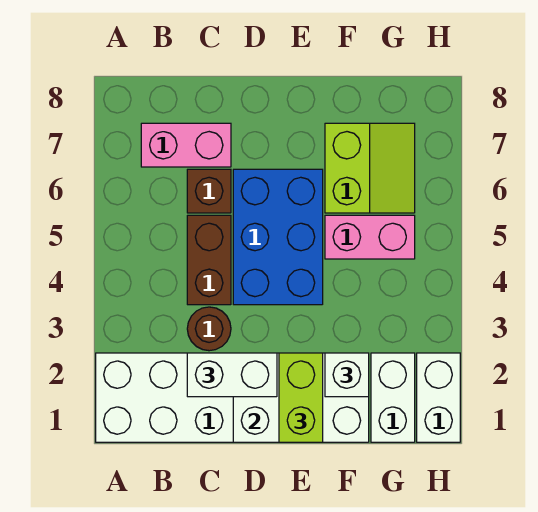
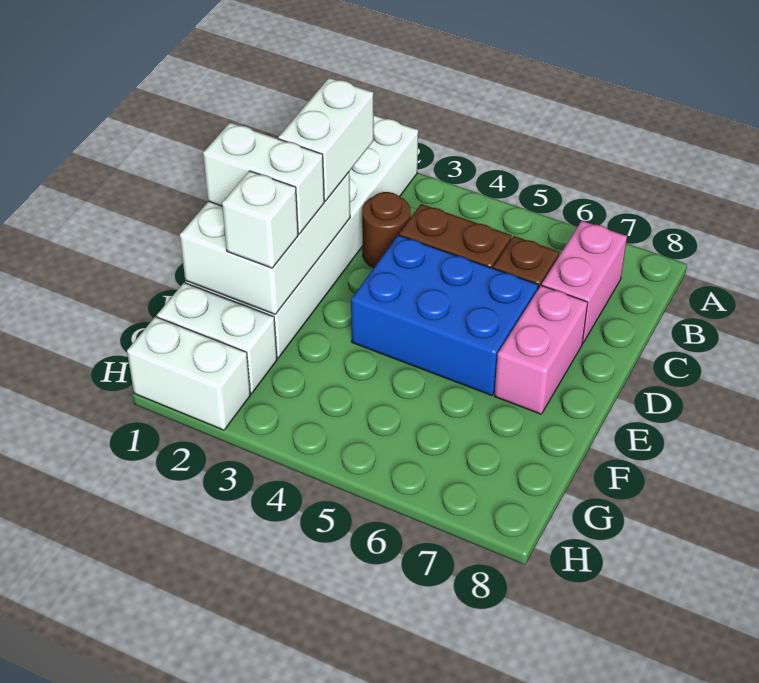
lime 1x2 brick [279,353,323,442] -> white 1x2 brick [203,123,324,234]
pink 1x2 brick [325,215,415,259] -> pink 1x2 brick moved to [494,285,588,414]
lime 2x2 slope [325,123,415,213] -> none

